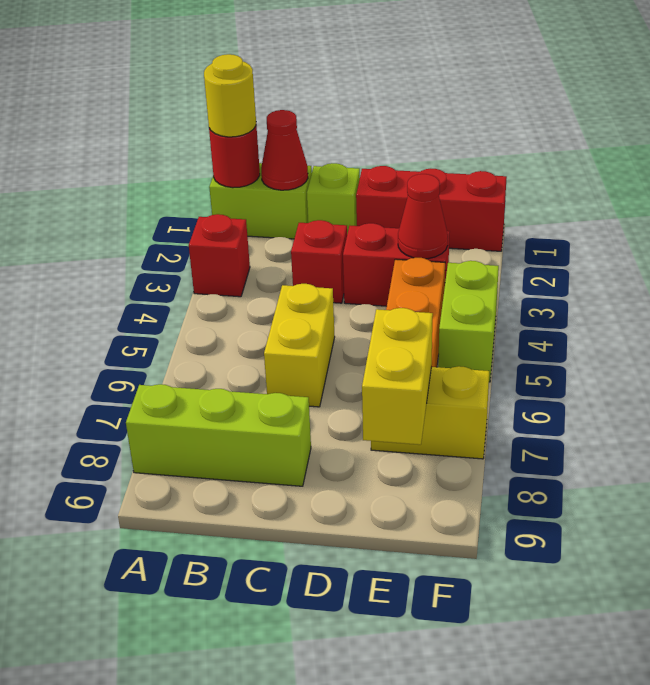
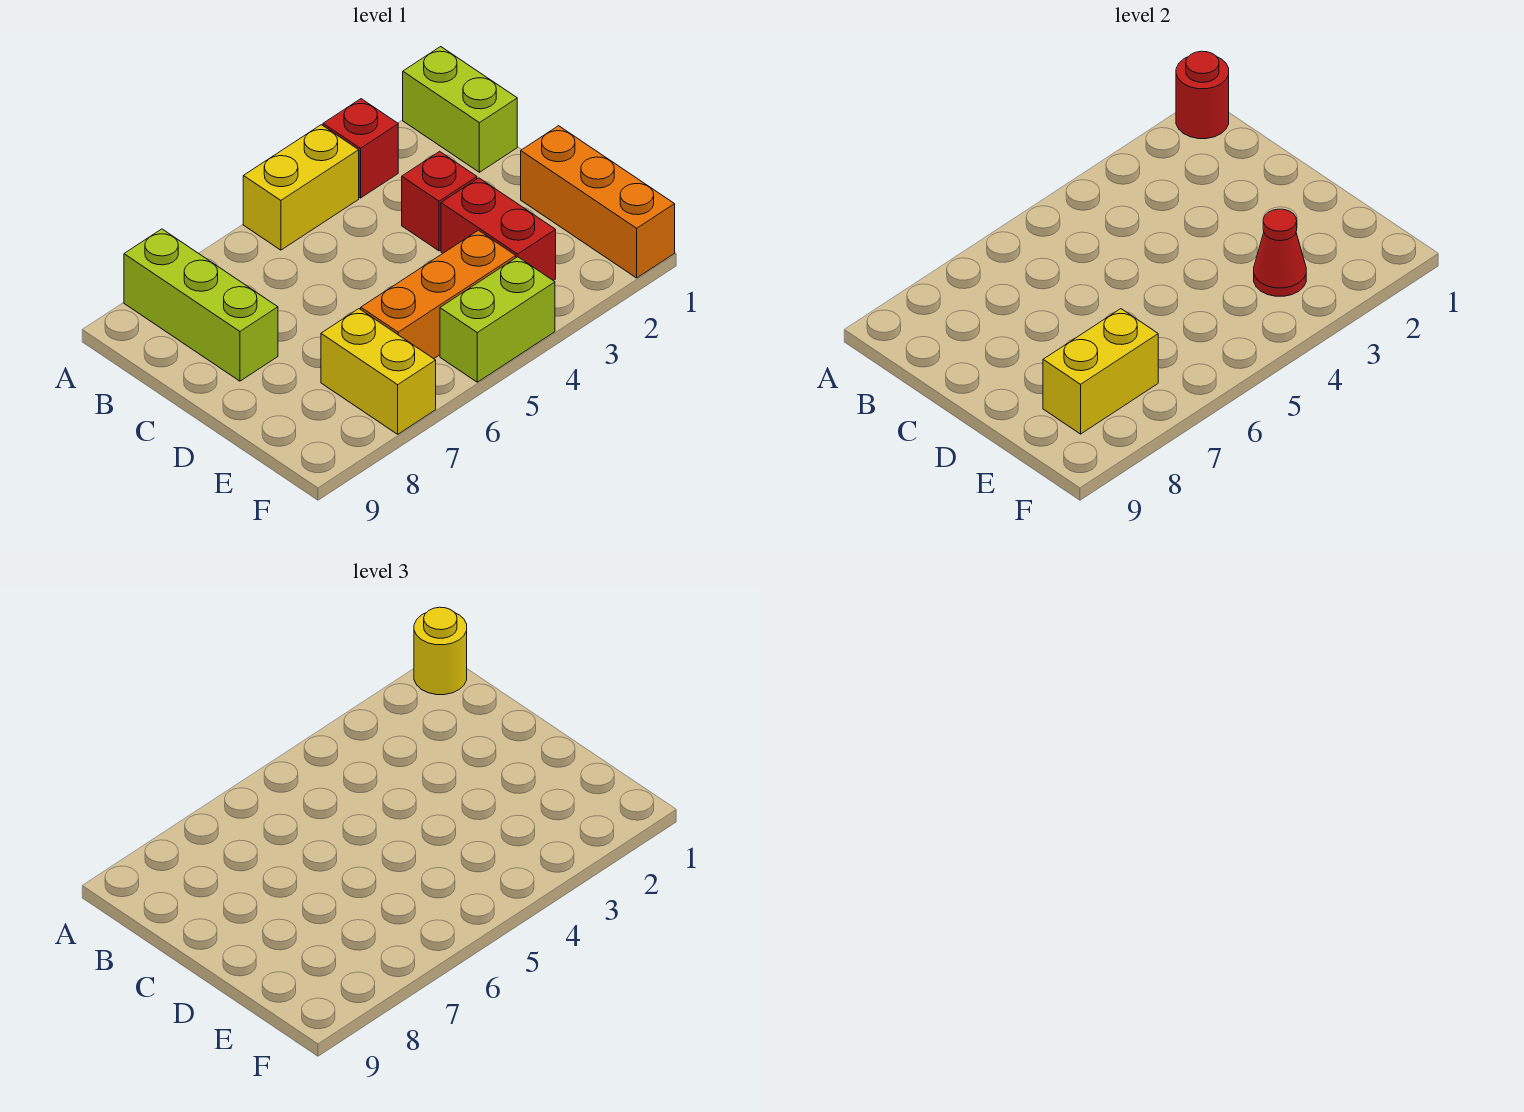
red 1x1 cone [261,110,308,190] -> none
lime 1x1 brick [307,163,360,234] -> none
yellow 1x2 brick [264,284,335,407] -> yellow 1x2 brick moved to [243,125,359,250]
red 1x3 brick [356,166,507,251] -> orange 1x3 brick [521,126,675,278]

